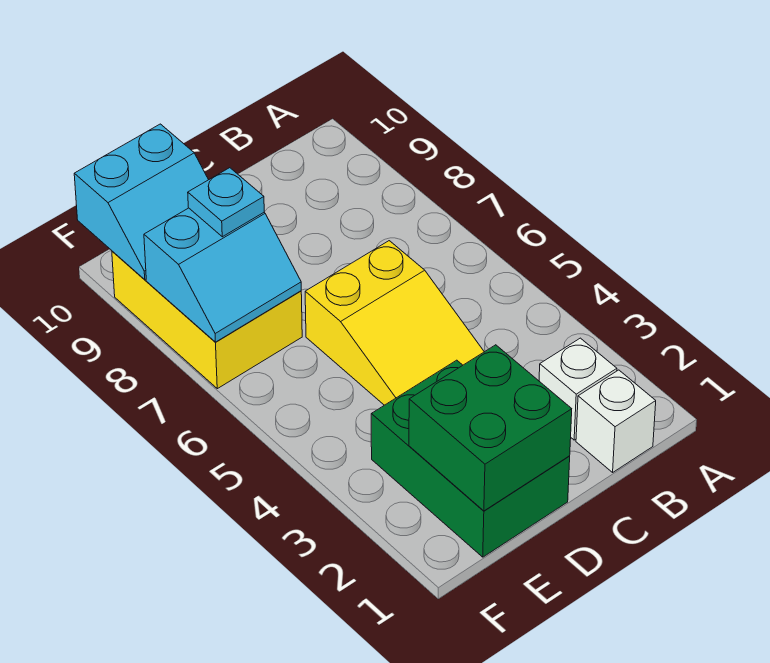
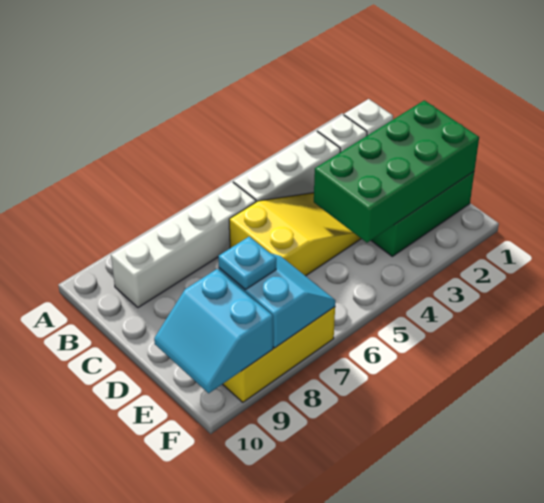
none -> white 1x3 brick [233,131,340,202]
none -> white 1x4 brick [111,182,256,308]
green 2x2 brick [409,345,572,511] -> green 2x4 brick [314,100,479,243]
cyan 2x2 slope [74,124,208,280] -> cyan 2x2 slope turned to [154,269,273,393]

